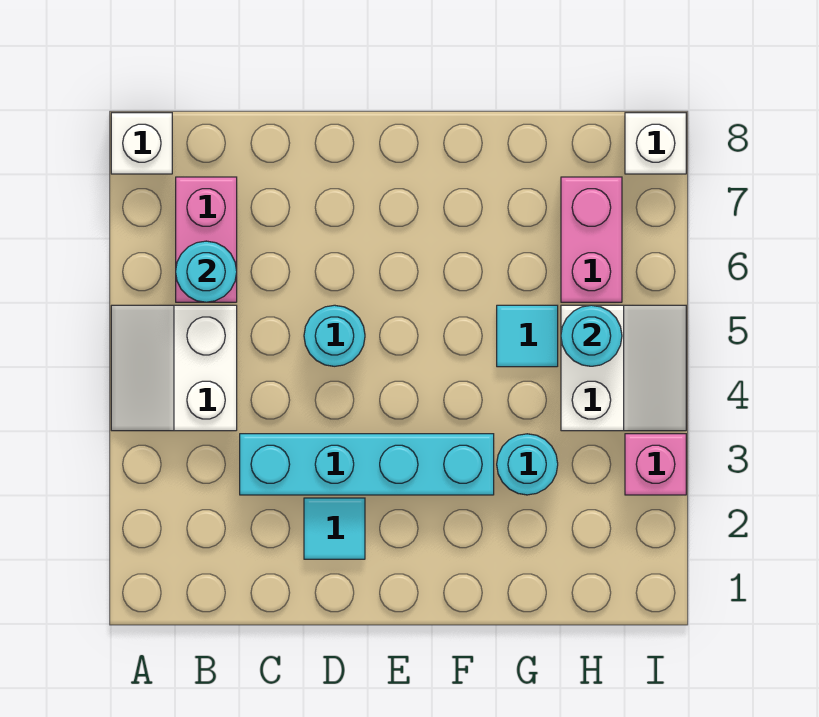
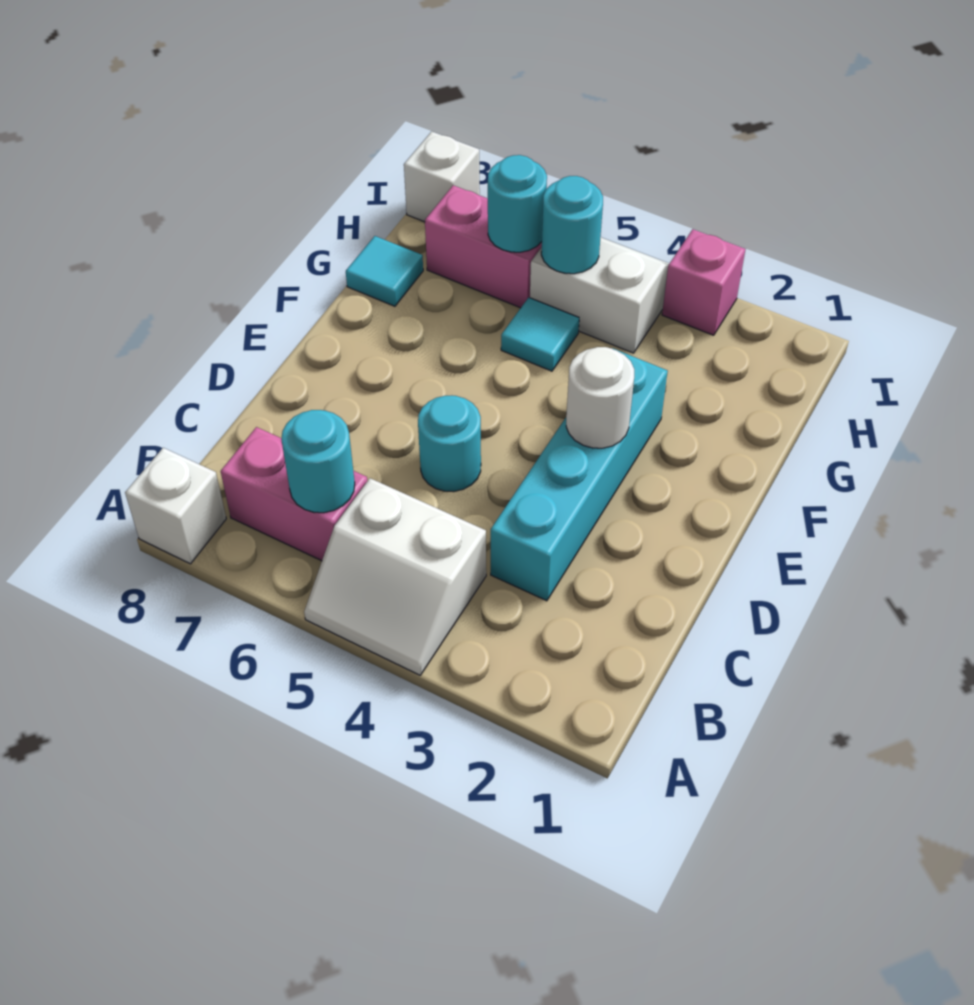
cyan 1x1 tile [304,498,365,559] -> cyan 1x1 tile moved to [346,236,423,306]
none -> white 1x1 round brick [566,347,634,448]
cyan 1x1 round brick [497,434,558,495] -> cyan 1x1 round brick moved to [488,155,547,252]

